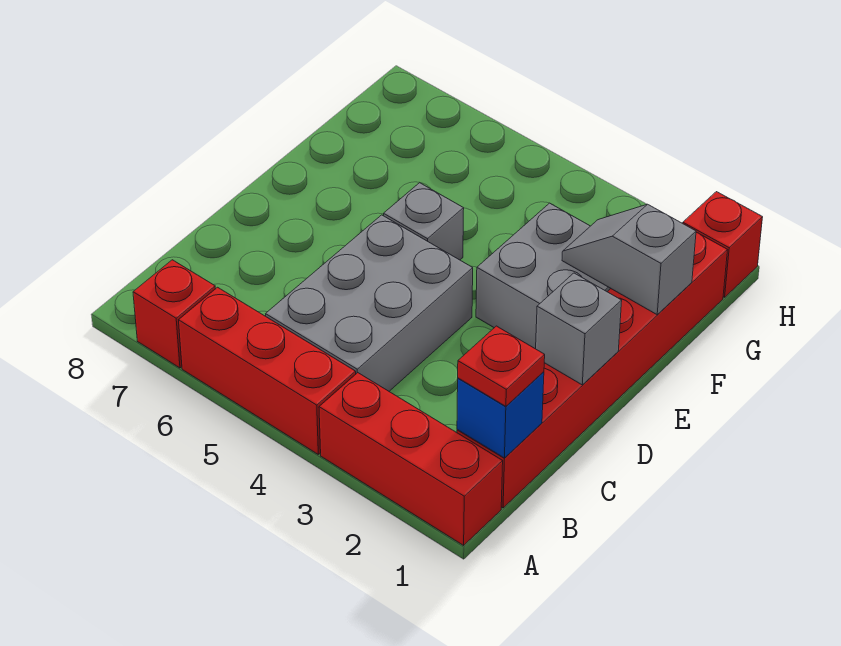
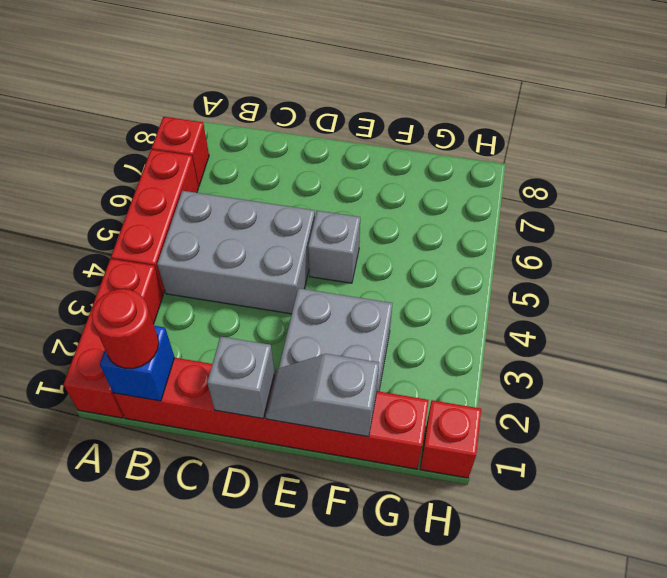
red 1x1 plate [458,326,545,406] -> red 1x1 round brick [92,289,159,369]
grey 1x2 slope [562,204,696,315] -> grey 1x2 slope turned to [266,354,379,437]

